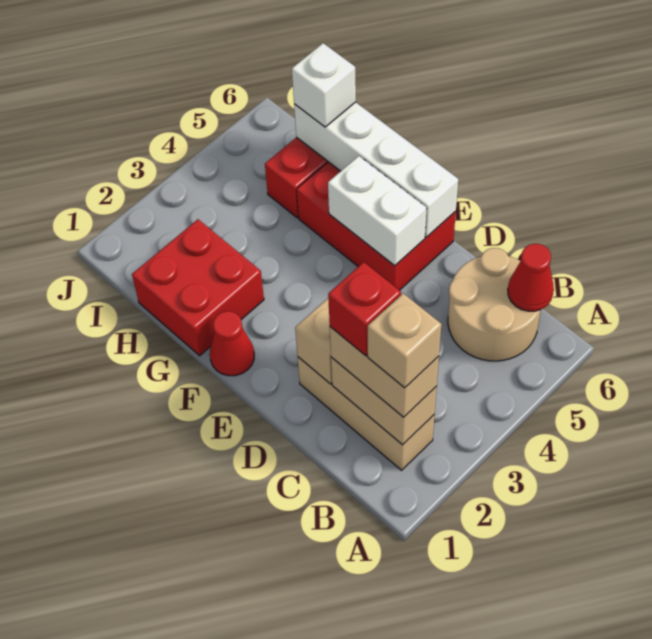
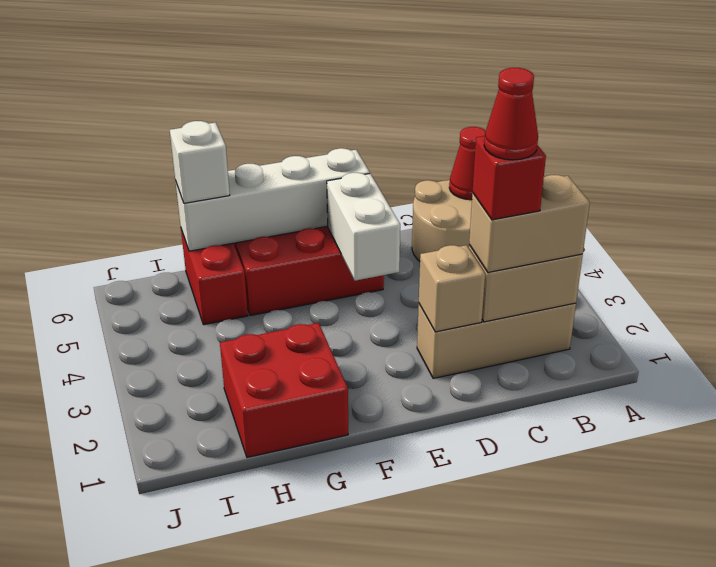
tan 1x1 brick [368,294,441,388] -> none
white 1x2 brick [328,156,427,266] -> white 1x2 brick turned to [327,173,400,281]
red 1x1 cone [210,311,254,376] -> red 1x1 cone moved to [484,68,538,160]

